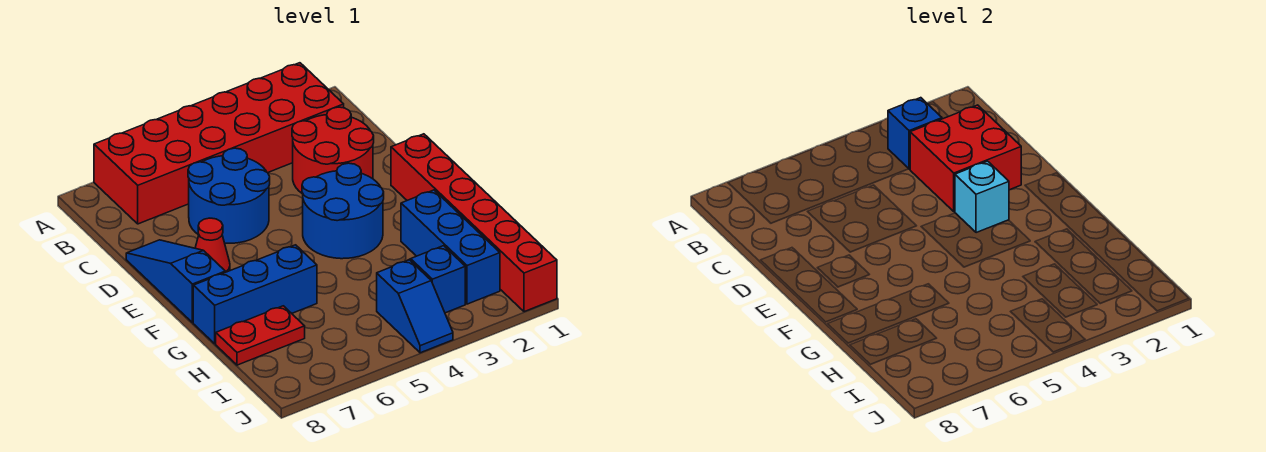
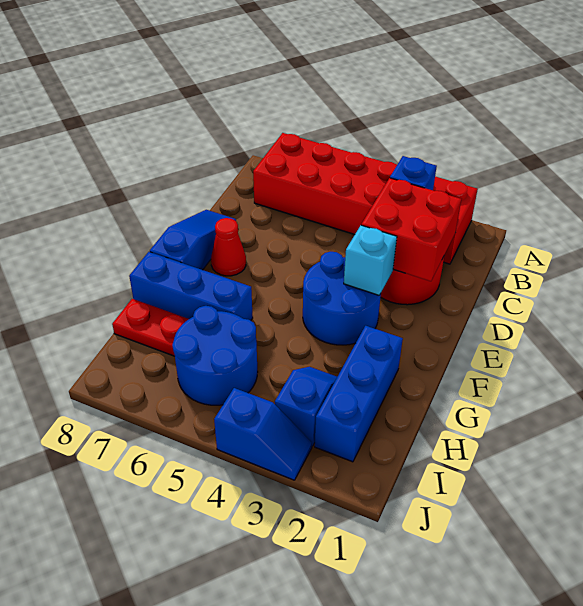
blue 2x2 round brick [188,148,270,243] -> blue 2x2 round brick moved to [172,306,258,405]
red 1x6 brick [391,134,557,312] -> none
blue 1x2 slope [377,260,453,353] -> blue 1x2 slope turned to [214,388,312,480]

